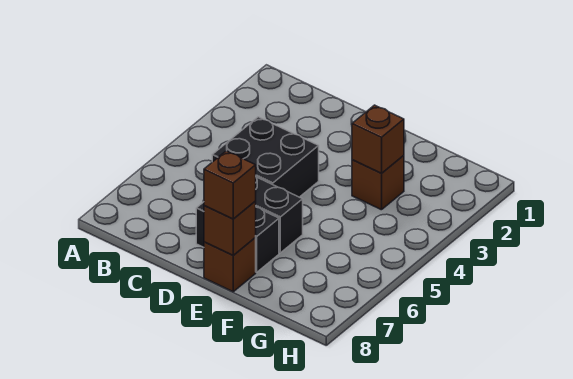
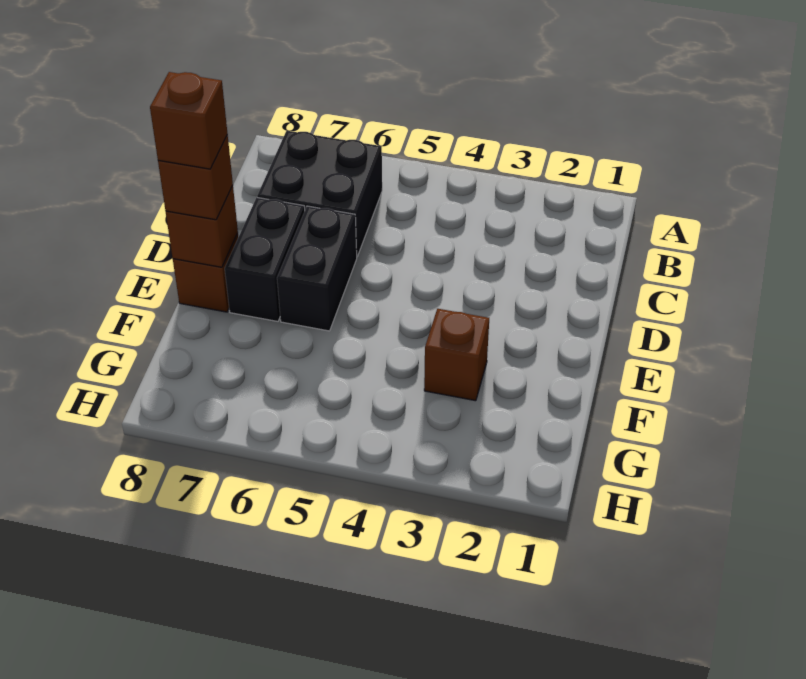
black 2x2 brick [212,117,319,197] -> black 2x2 brick moved to [257,131,382,256]
brown 1x1 brick [352,105,404,173] -> brown 1x1 brick moved to [150,72,228,169]

